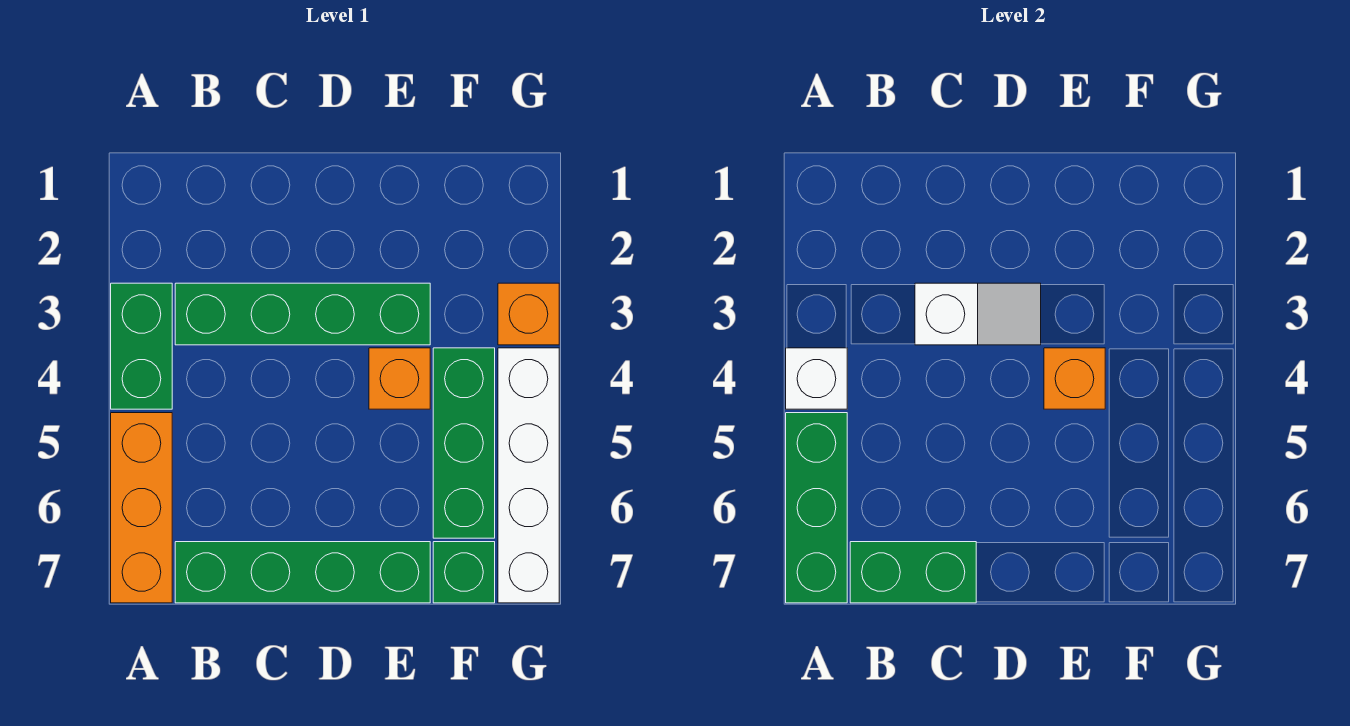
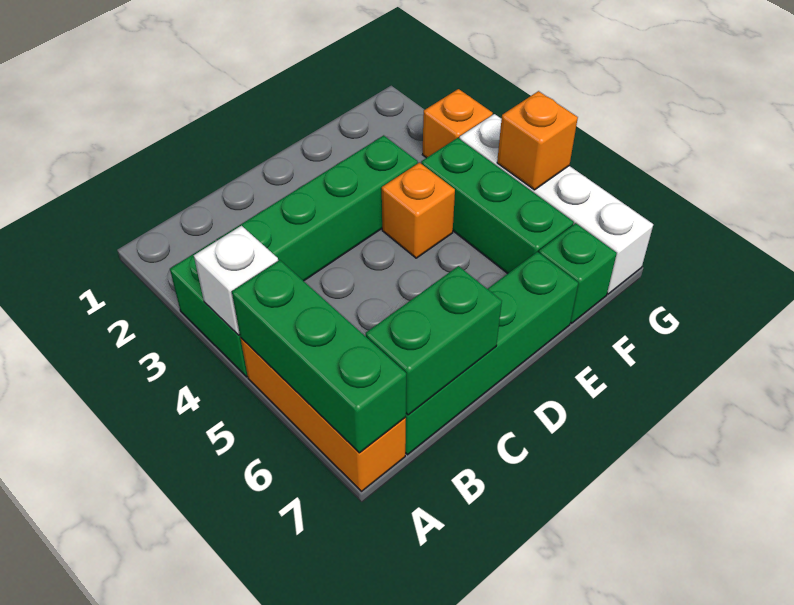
white 1x2 slope [915,283,1041,345] -> none
orange 1x1 brick [1044,348,1105,409] -> orange 1x1 brick moved to [497,91,578,190]

